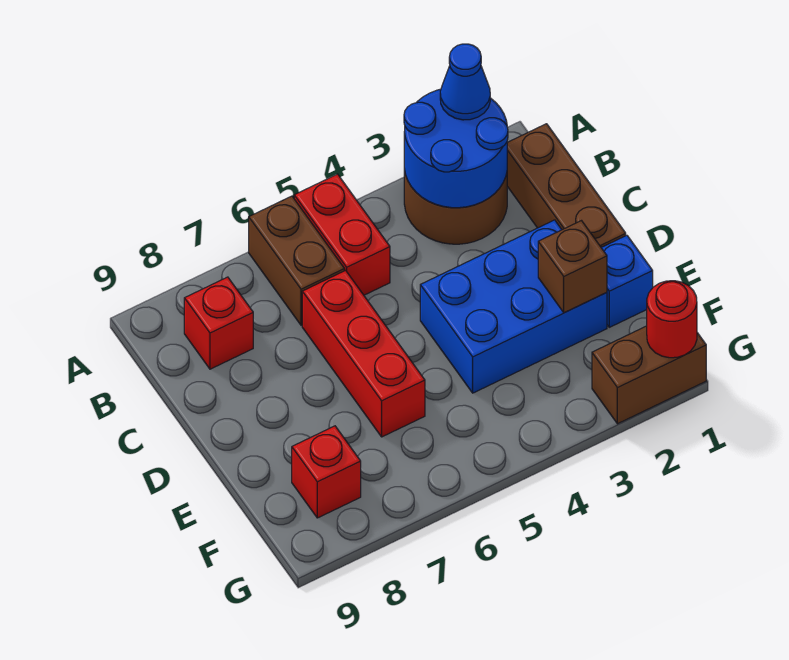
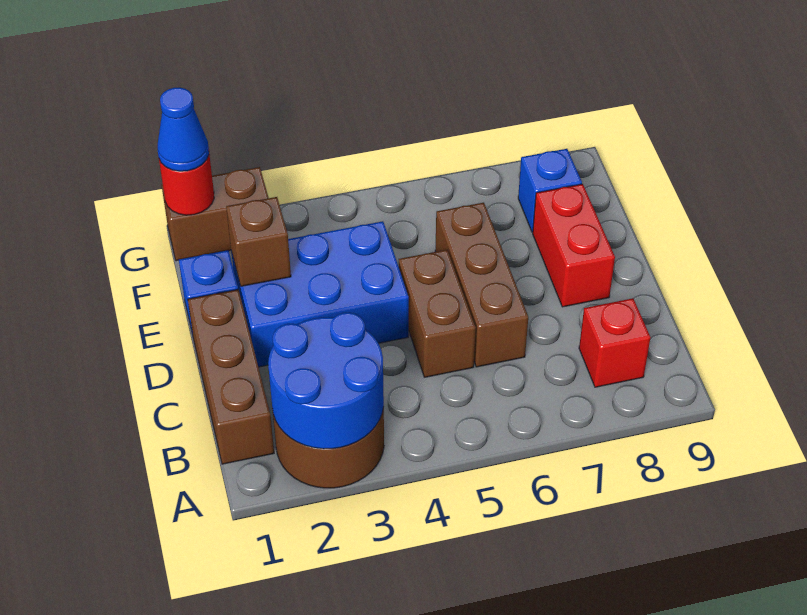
blue 1x1 cone [440,44,490,120] -> blue 1x1 cone moved to [158,87,209,171]
red 1x2 brick [294,174,390,295] -> red 1x2 brick moved to [533,184,615,307]
brown 1x2 brick [249,196,344,325] -> brown 1x2 brick moved to [399,250,476,377]
red 1x3 brick [302,270,425,437] -> brown 1x3 brick [435,203,528,367]
red 1x1 brick [292,426,361,518] -> blue 1x1 brick [518,149,582,232]

